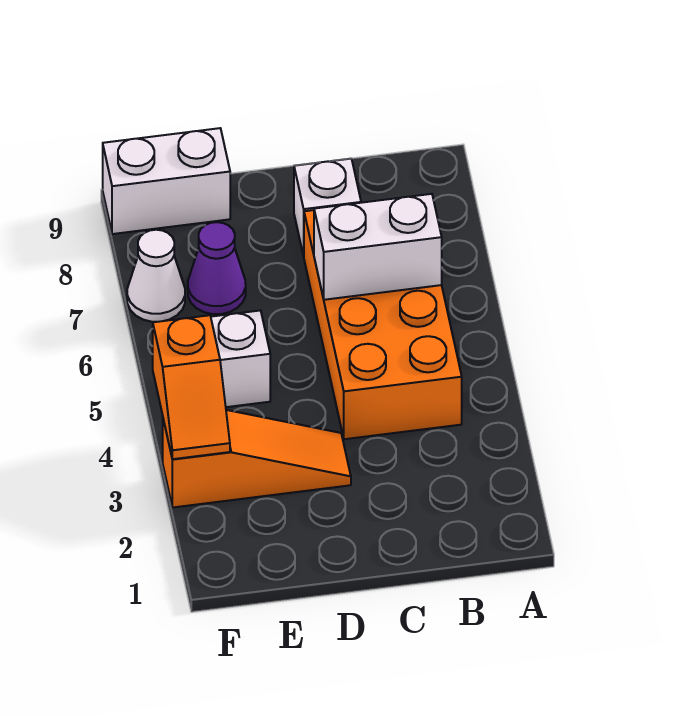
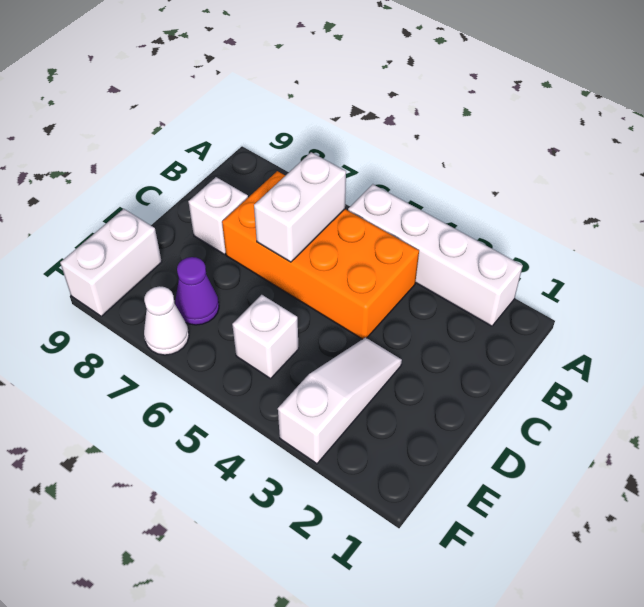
none -> white 1x4 brick [348,184,523,326]
orange 1x3 slope [163,410,351,507] -> white 1x3 slope [278,338,402,464]
orange 1x2 slope [153,315,230,459] -> none

